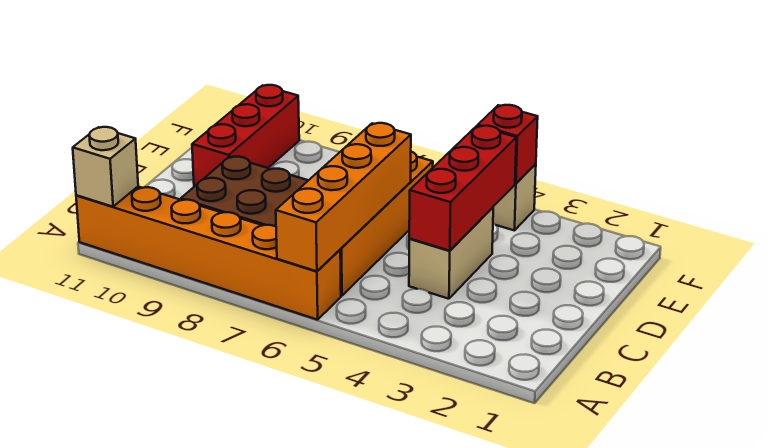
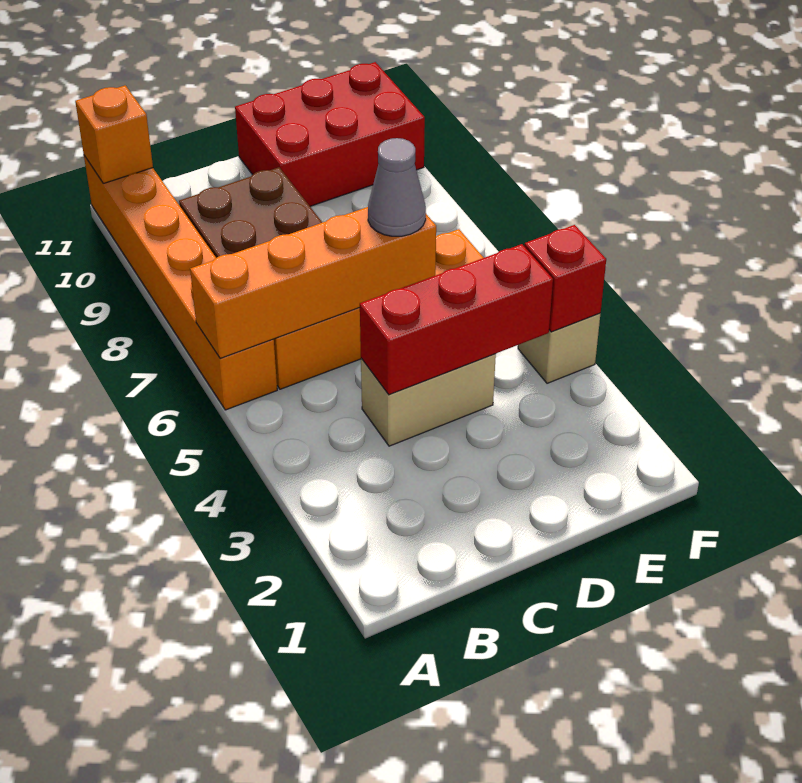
tan 1x1 brick [73,127,138,207] -> orange 1x1 brick [75,85,153,184]
none -> grey 1x1 cone [368,138,426,236]
red 1x3 brick [192,85,299,187] -> red 2x3 brick [235,62,425,206]

